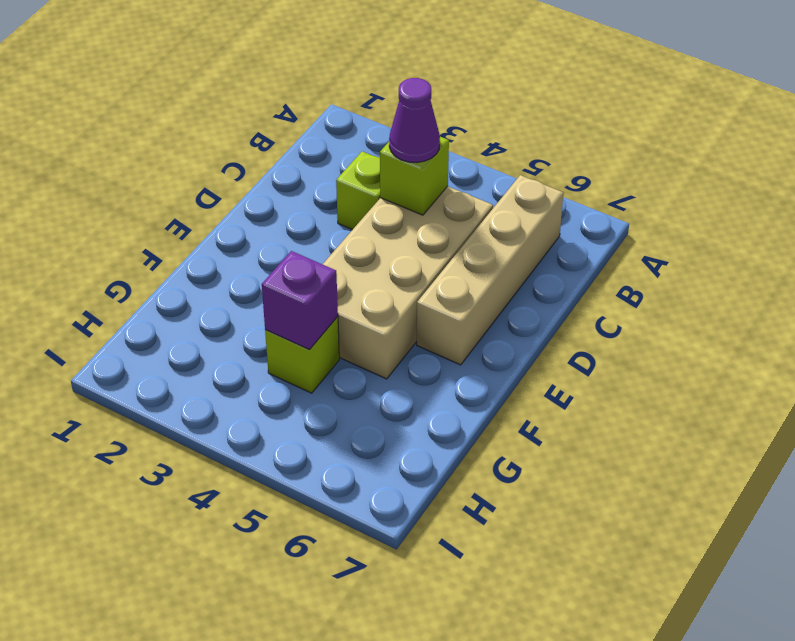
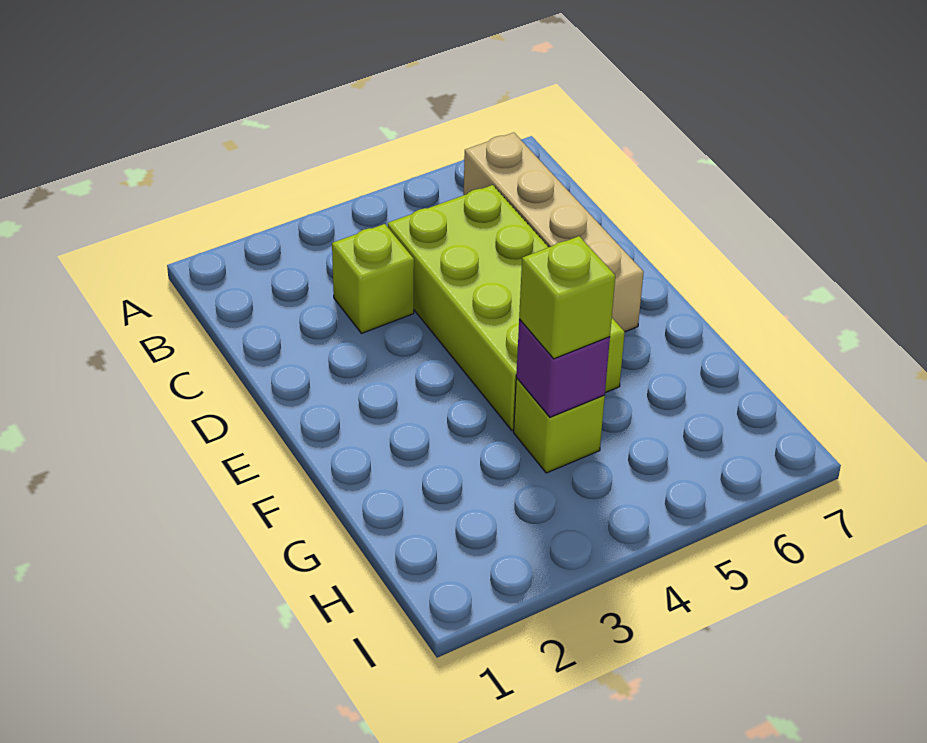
tan 2x4 brick [323,186,493,379] -> lime 2x4 brick [388,185,625,431]
lime 1x1 brick [380,137,449,215] -> lime 1x1 brick moved to [519,236,615,359]
purple 1x1 cone [389,78,440,163] -> none

